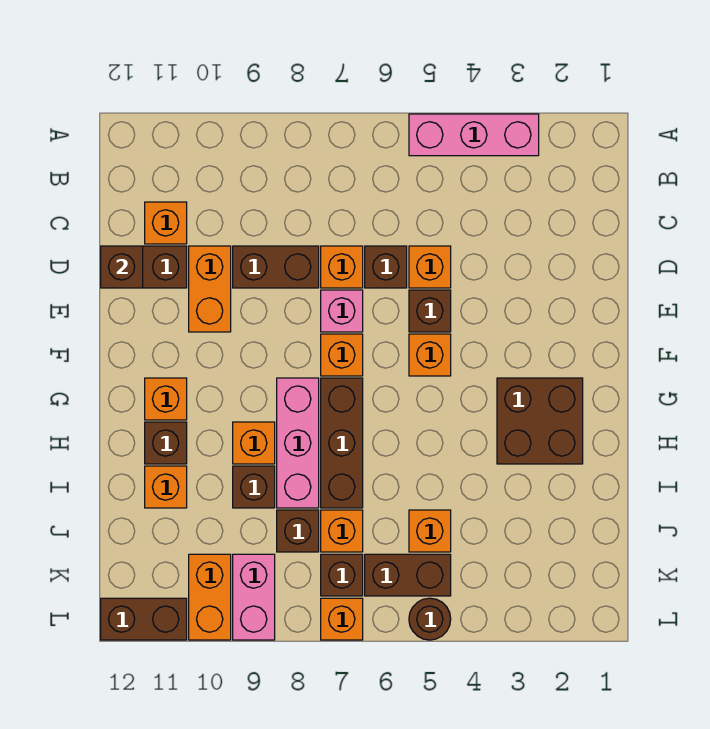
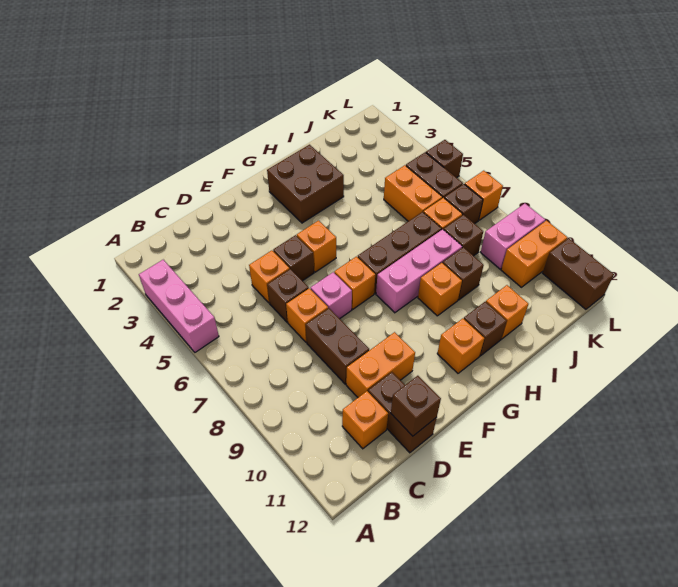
orange 1x1 brick [409,510,451,552] -> orange 1x2 brick [384,165,442,221]
brown 1x1 round brick [409,598,451,640] -> brown 1x1 brick [426,140,463,178]

